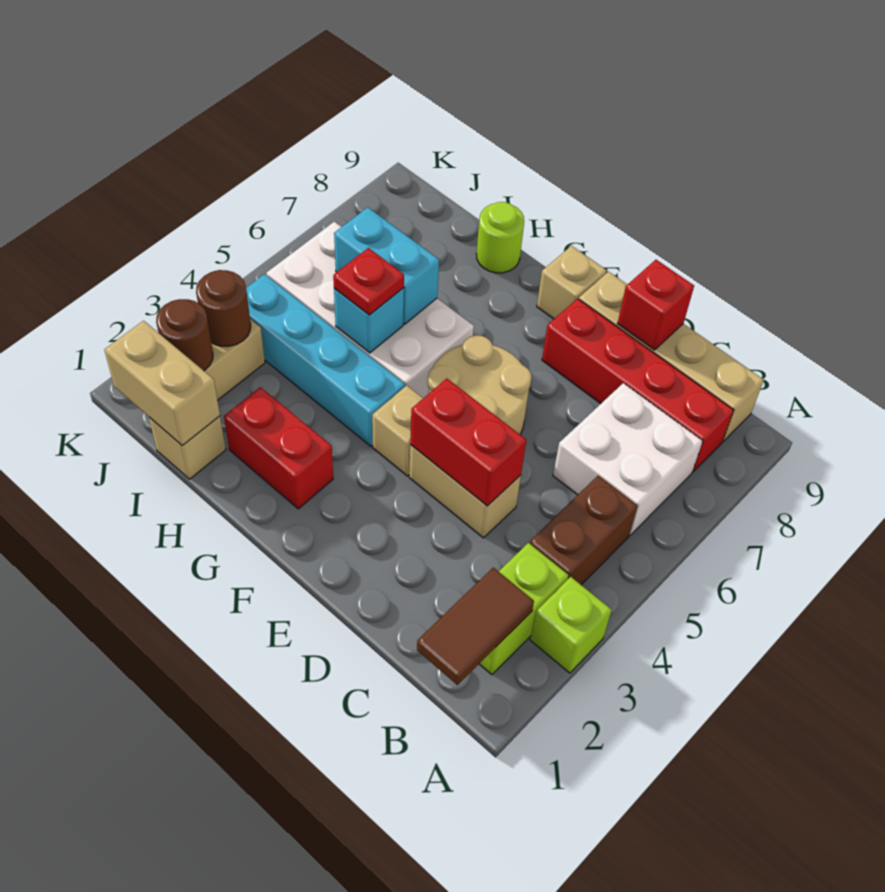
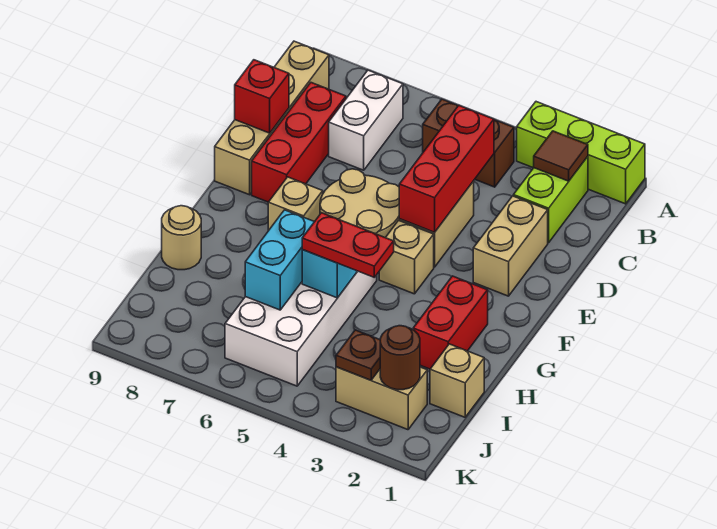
lime 1x1 brick [530,577,612,673] -> lime 1x3 brick [517,102,645,204]
brown 1x2 tile [417,567,534,685] -> brown 1x1 tile [534,131,588,181]
lime 1x2 brick [479,543,568,675] -> lime 1x2 brick turned to [513,157,588,243]
white 2x2 brick [553,383,703,535] -> white 1x2 brick [329,70,403,170]
red 1x4 brick [542,299,734,472] -> red 1x3 brick [252,83,346,202]
red 1x2 brick [410,378,526,506] -> red 1x3 brick [399,105,494,232]
tan 1x1 brick [537,246,607,319] -> tan 1x1 brick moved to [268,177,323,231]
cyan 1x4 brick [246,274,405,446] -> none
red 1x1 plate [333,248,404,315] -> red 1x2 plate [302,213,394,277]
lime 1x1 round brick [476,202,524,273] -> tan 1x1 round brick [162,206,201,270]
tan 1x2 brick [104,321,220,446] -> tan 1x2 brick moved to [473,196,548,296]
brown 1x1 round brick [196,270,251,346] -> brown 1x1 plate [336,330,380,380]

